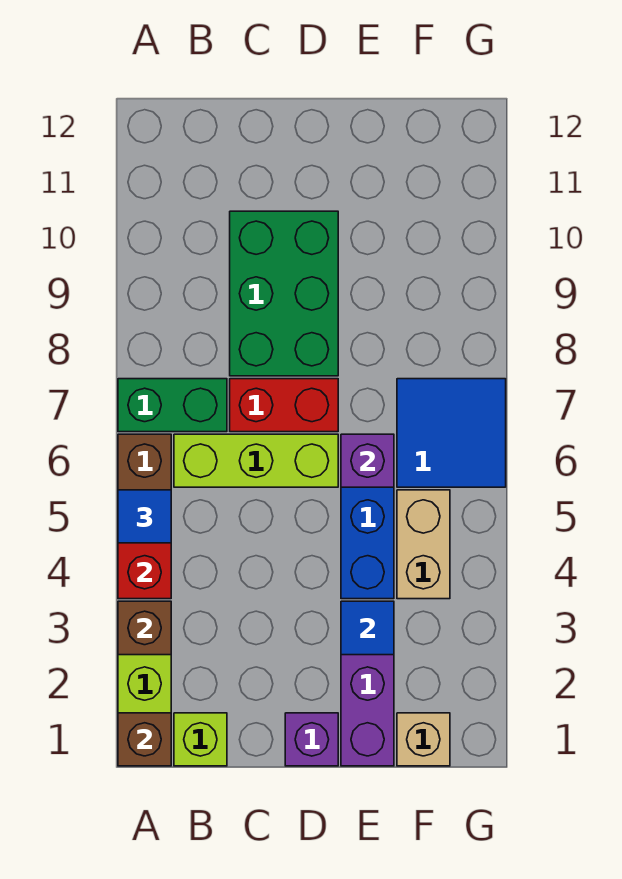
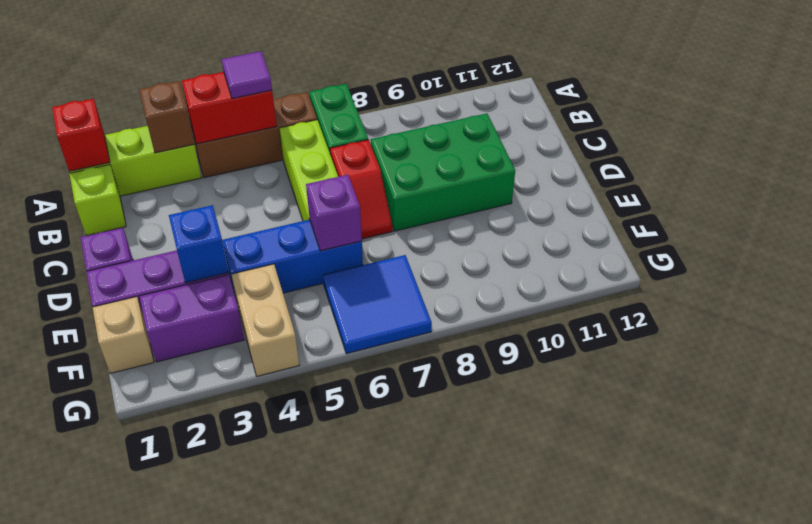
brown 1x1 brick [118,713,171,766] -> red 1x1 brick [52,99,110,171]
blue 1x1 tile [118,490,171,543] -> purple 1x1 tile [222,51,272,99]
red 1x2 brick [230,379,338,432] -> red 1x2 slope [330,140,393,239]
blue 1x1 tile [341,601,394,655] -> blue 1x1 brick [169,205,229,283]
none -> purple 1x2 brick [140,275,244,362]
tan 1x2 brick [397,490,450,599] -> tan 1x2 brick turned to [231,264,299,376]

